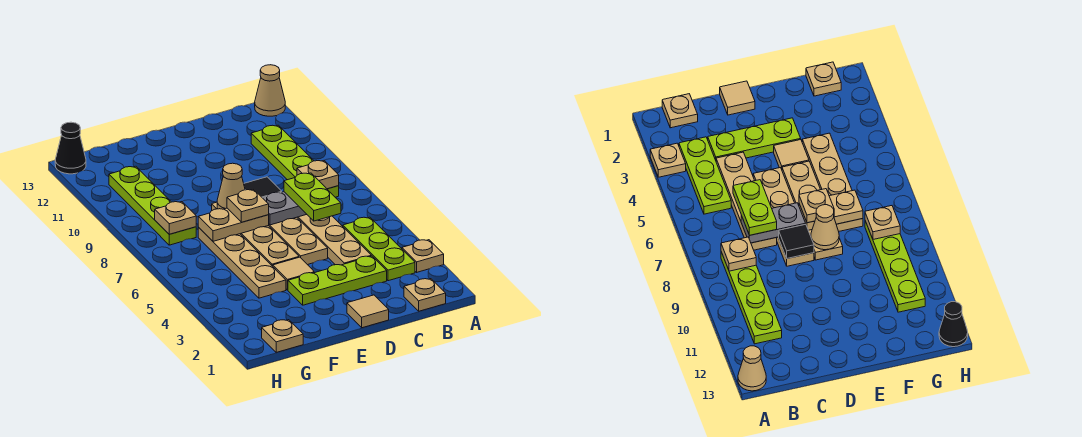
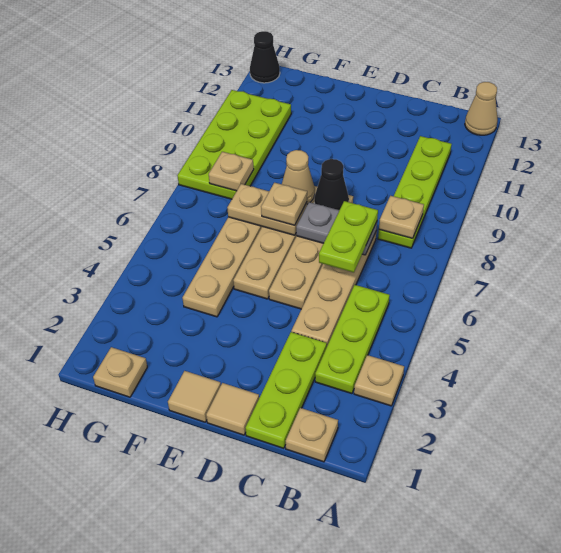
lime 1x3 plate [288,256,387,305] -> lime 1x3 plate turned to [246,332,327,448]
black 1x1 tile [244,177,282,198] -> black 1x1 cone [314,159,349,210]
tan 1x1 tile [273,257,314,290] -> tan 1x1 tile moved to [168,371,221,422]
lime 1x4 plate [109,166,196,245] -> lime 2x4 plate [178,90,291,199]

